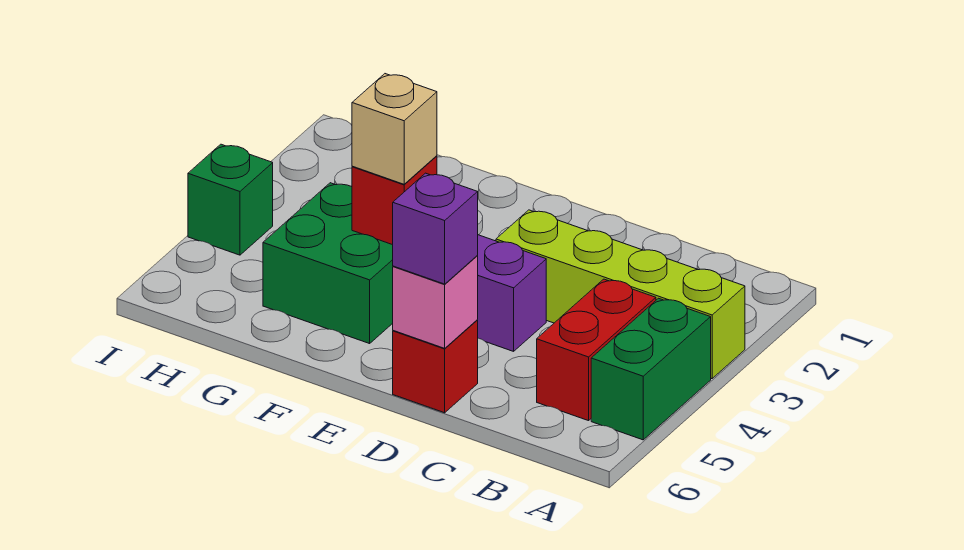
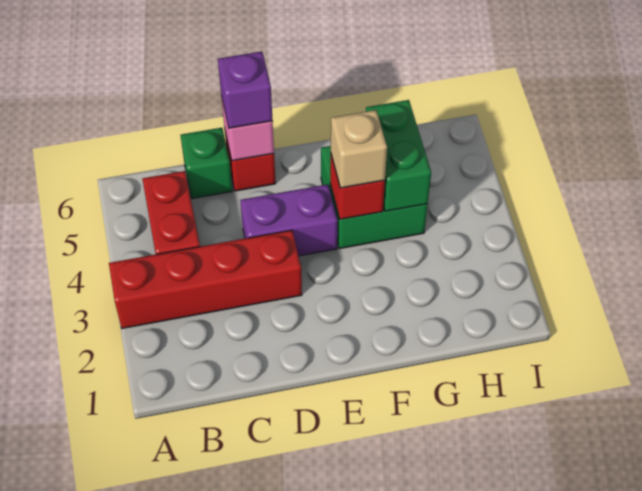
lime 1x4 brick [496,210,745,379] -> red 1x4 brick [109,230,302,328]
green 1x2 brick [591,298,711,440] -> green 1x2 brick moved to [366,100,431,211]
green 1x1 brick [188,144,273,255] -> green 1x1 brick moved to [180,128,232,199]

